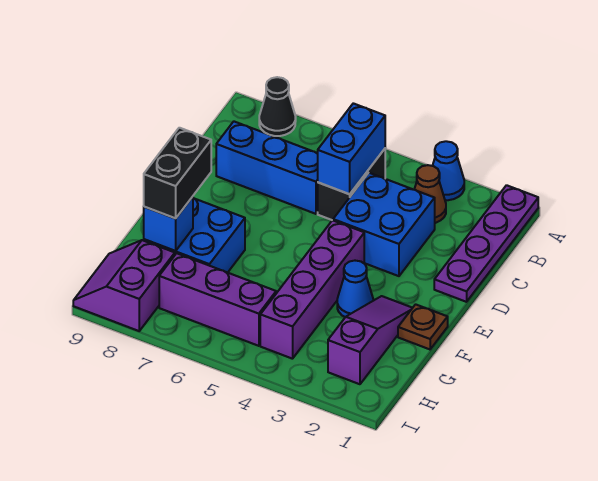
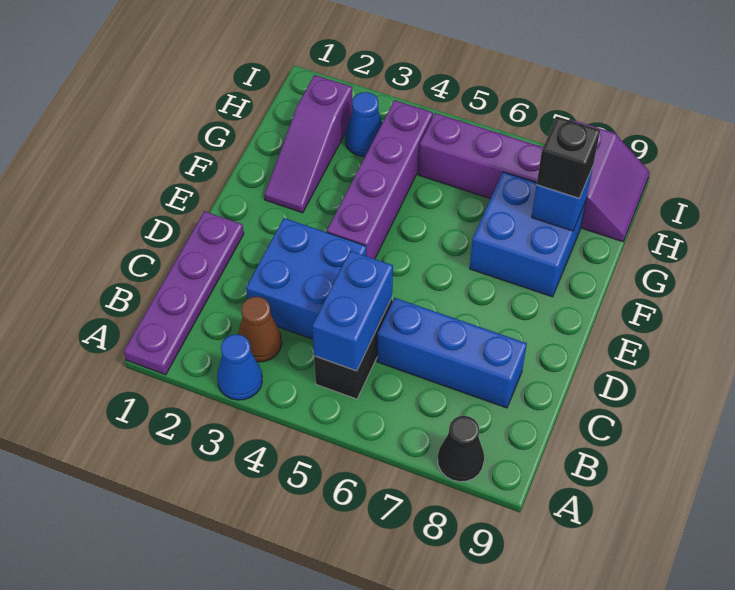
brown 1x1 plate [398,304,448,349] -> none
blue 1x1 cone [337,261,373,317] -> blue 1x1 cone moved to [345,92,382,157]
black 1x2 brick [144,128,211,218] -> black 1x1 brick [537,117,600,198]

